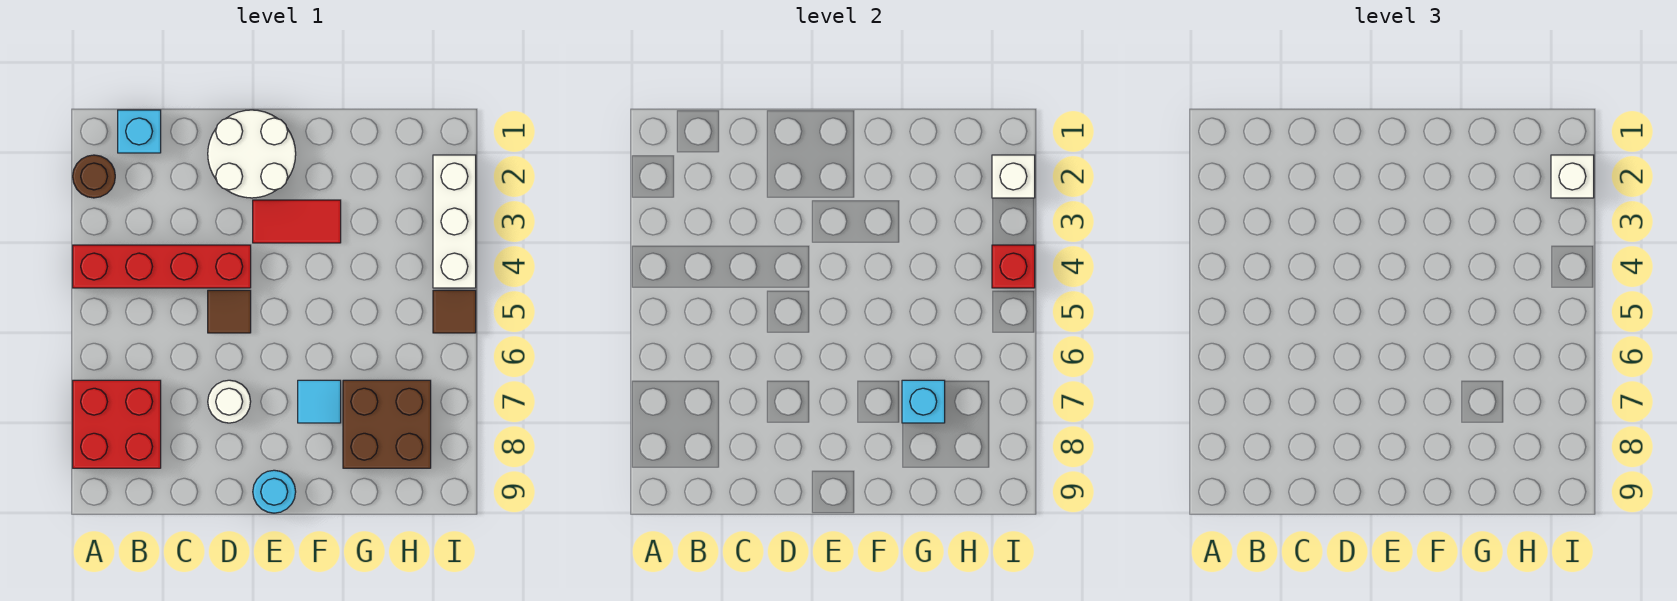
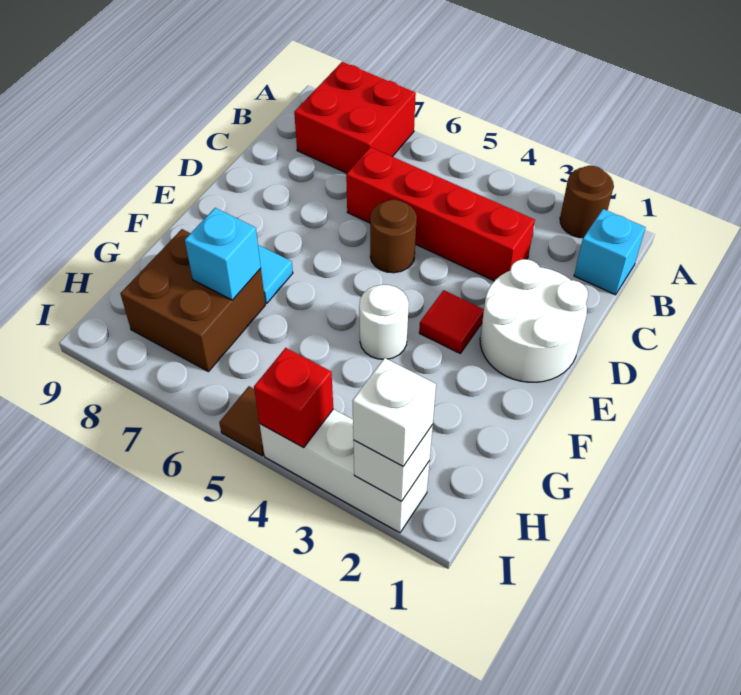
red 1x4 brick [73,245,251,288] -> red 1x4 brick turned to [346,147,535,281]
brown 1x1 tile [208,290,251,333] -> brown 1x1 round brick [370,200,417,273]
white 1x1 round brick [208,380,251,423] -> white 1x1 round brick moved to [359,285,409,359]
red 1x2 tile [253,200,341,243] -> red 1x1 tile [419,290,484,353]
cyan 1x1 round brick [253,470,296,513] -> none

